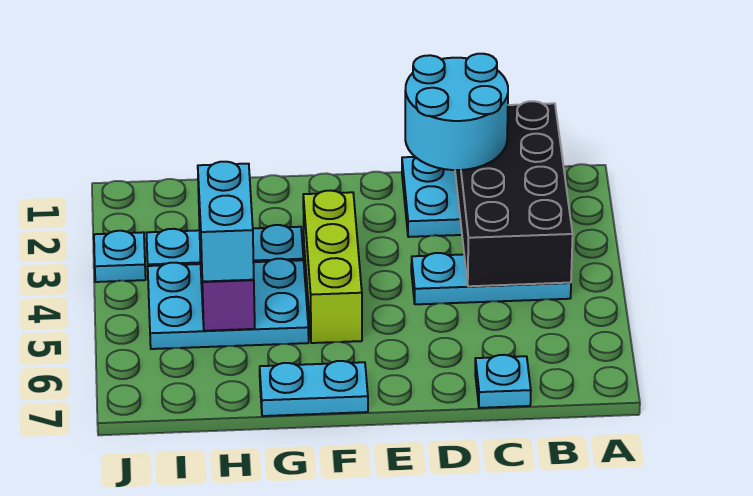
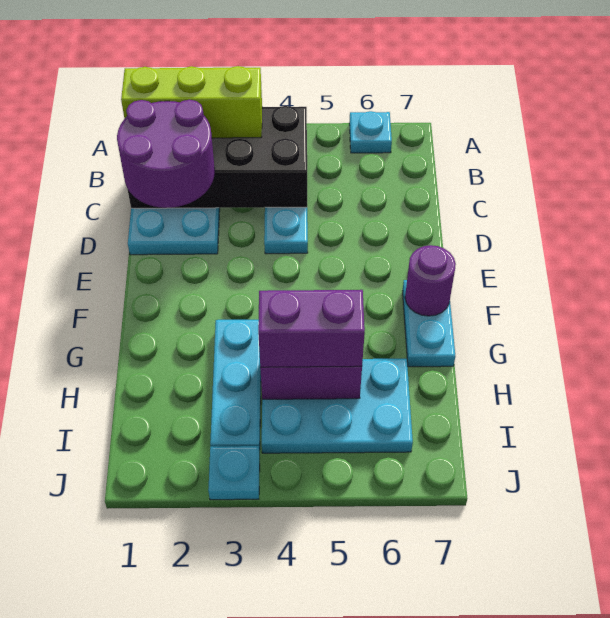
cyan 2x2 round brick [405,54,508,170] -> purple 2x2 round brick [117,100,215,208]
cyan 1x1 plate [475,355,531,408] -> cyan 1x1 plate moved to [349,111,392,153]
lime 1x3 brick [303,191,362,343] -> lime 1x3 brick moved to [121,66,262,138]
none -> purple 1x1 round brick [405,245,456,316]
cyan 2x3 plate [148,259,309,349] -> cyan 2x3 plate turned to [262,359,413,453]
cyan 1x2 brick [198,162,254,282] -> purple 1x2 brick [258,290,365,367]

